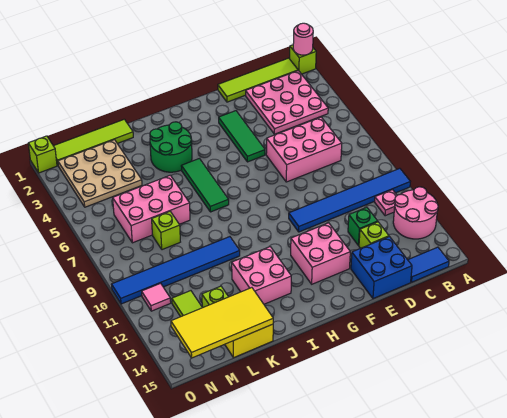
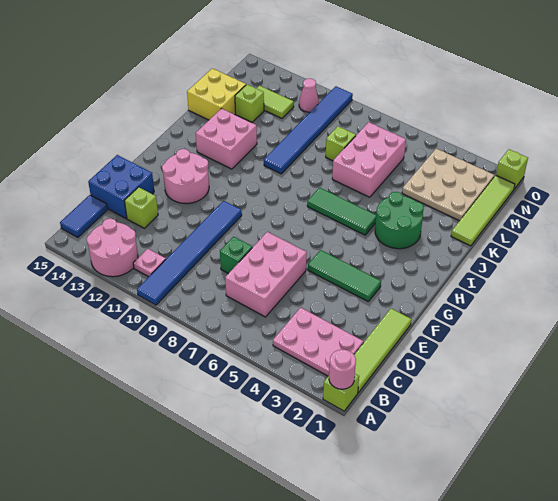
pink 3x3 plate [246,71,328,134] -> pink 2x3 plate [273,308,363,376]
green 1x1 brick [348,207,378,246] -> green 1x1 brick moved to [220,237,252,274]
pink 2x2 brick [291,223,350,284] -> pink 2x2 round brick [162,149,209,204]
yellow 2x4 tile [171,288,273,358] -> none
pink 1x1 tile [142,283,171,311] -> pink 1x1 cone [299,79,319,112]

